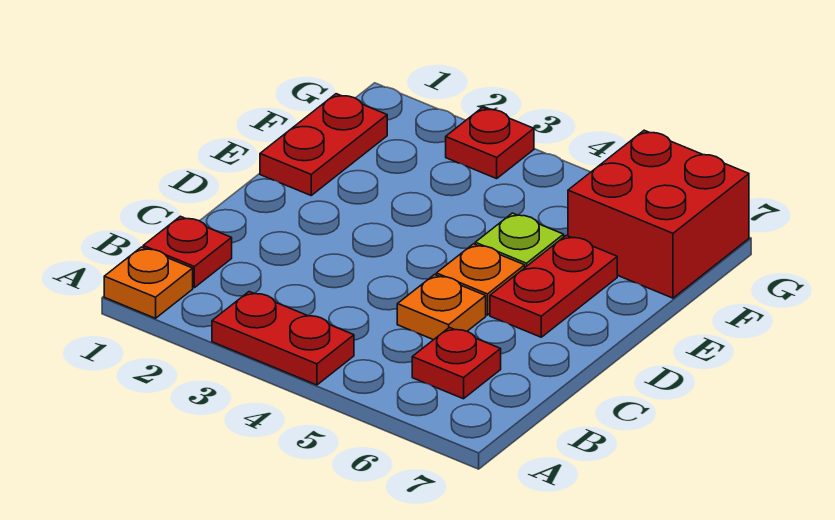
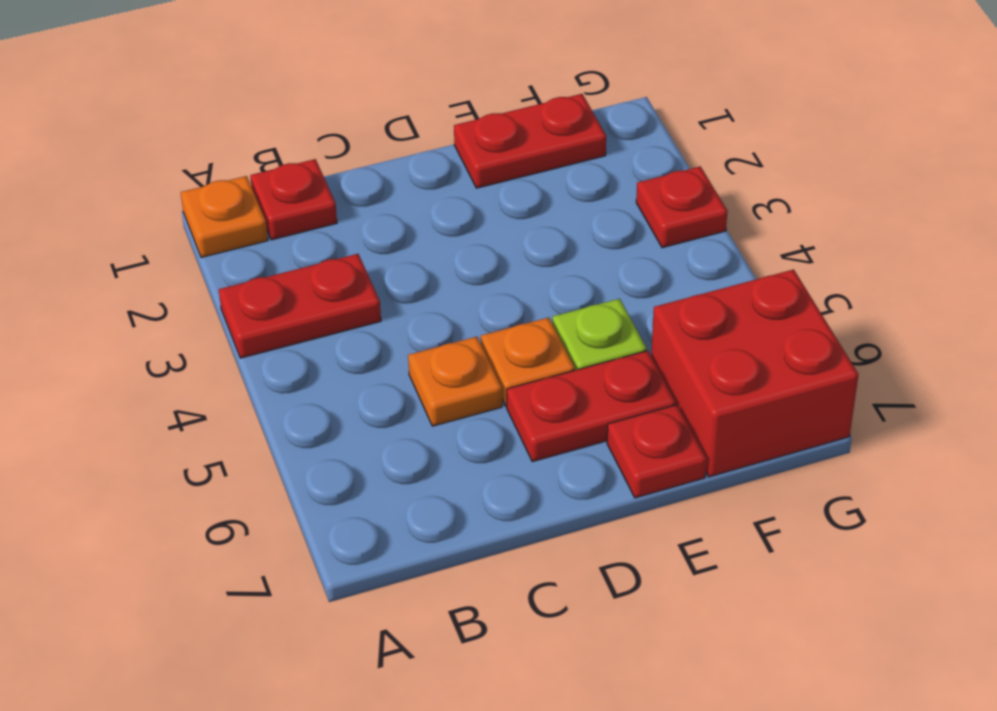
red 1x2 plate [212,292,354,385] -> red 1x2 plate turned to [219,254,381,358]
red 1x1 plate [412,328,501,399] -> red 1x1 plate moved to [607,405,707,498]

